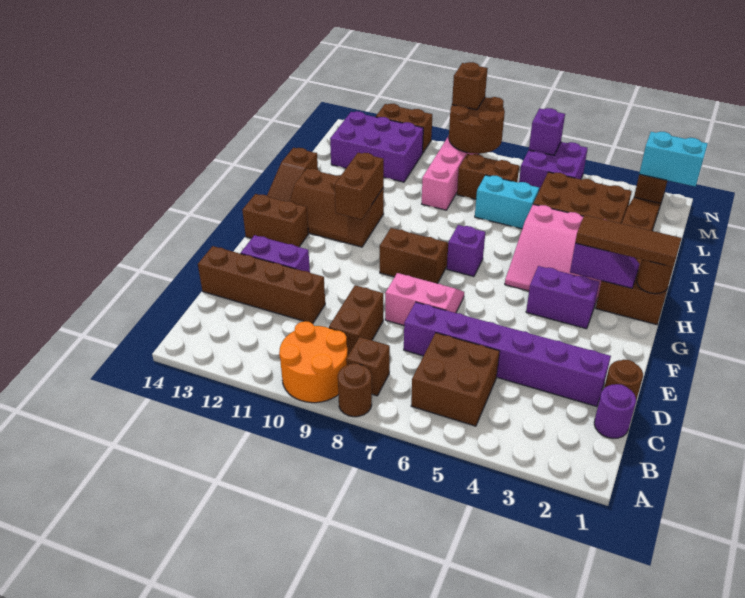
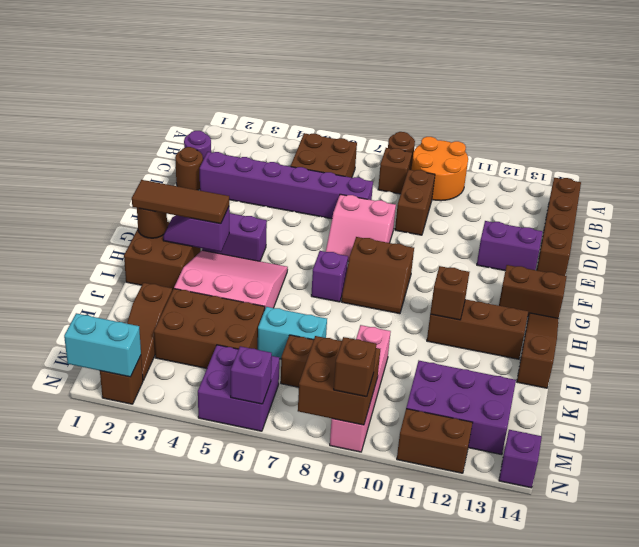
brown 1x4 brick [198,246,325,324] -> brown 1x4 brick turned to [537,178,581,276]
brown 1x2 brick [335,153,384,219] -> brown 1x1 brick [430,266,469,320]
brown 2x2 round brick [449,97,505,154] -> brown 2x2 brick [298,336,380,425]
none -> purple 1x1 brick [499,430,542,488]

